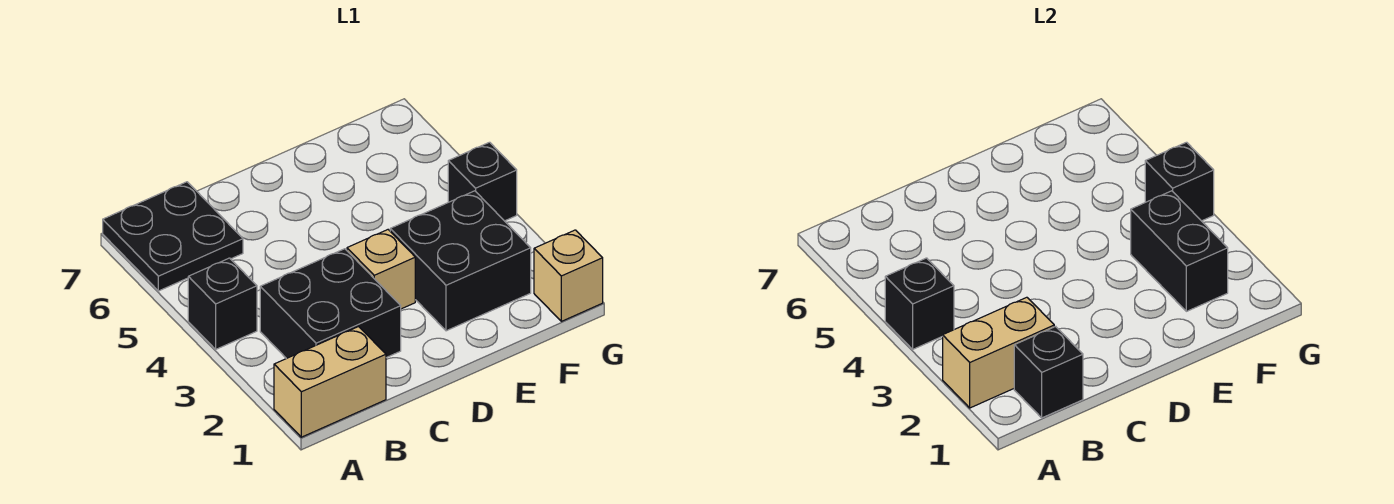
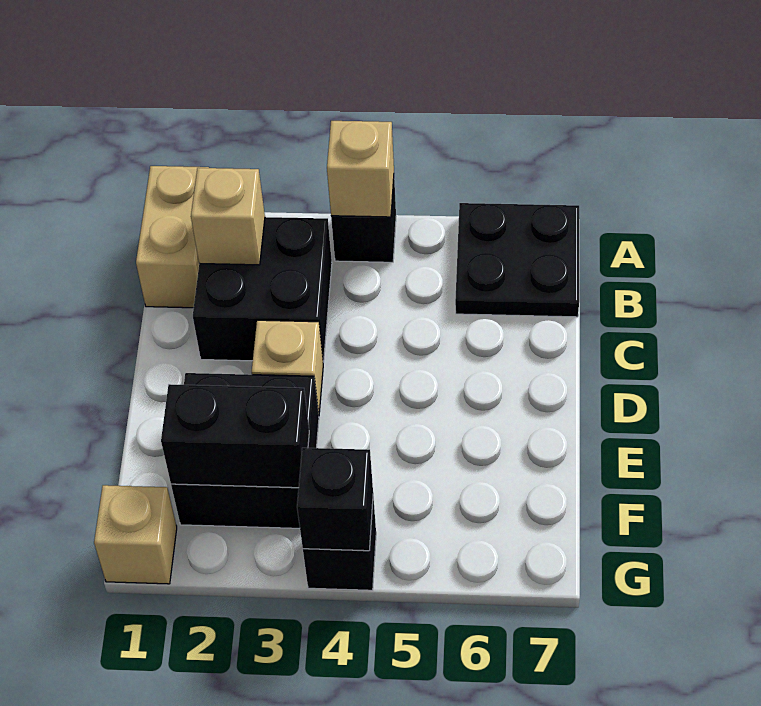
tan 1x2 brick [943,297,1054,408] -> tan 1x1 brick [191,168,265,265]
black 1x1 brick [885,258,954,349] -> tan 1x1 brick [327,121,394,217]
black 1x1 brick [1014,326,1083,418] -> none

